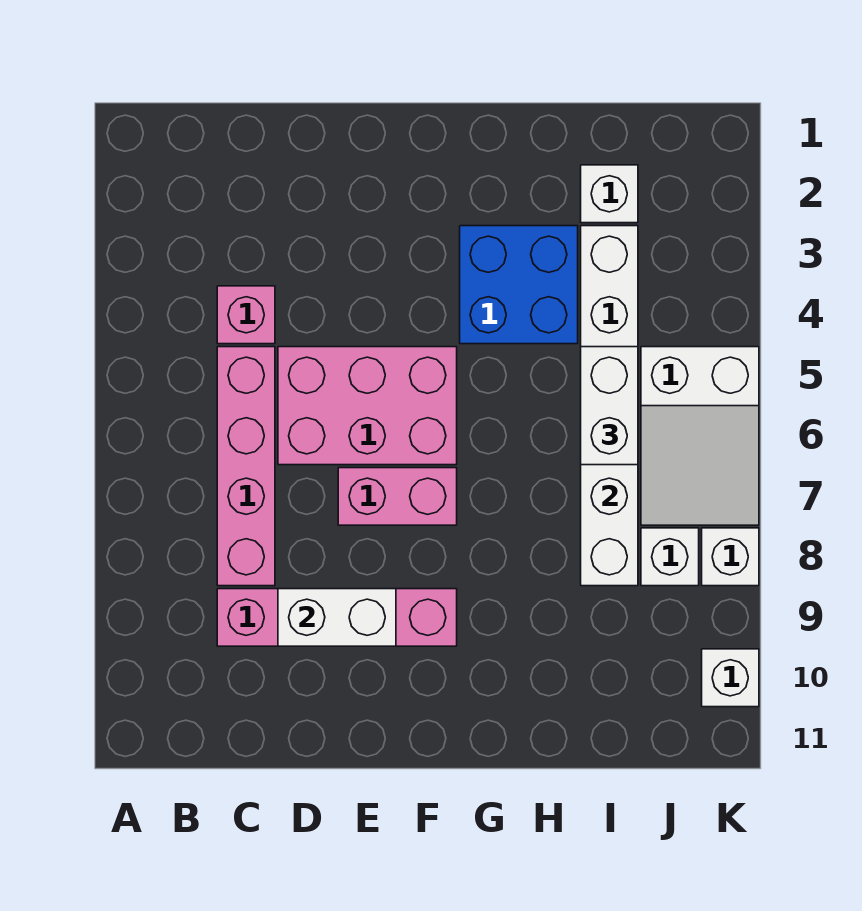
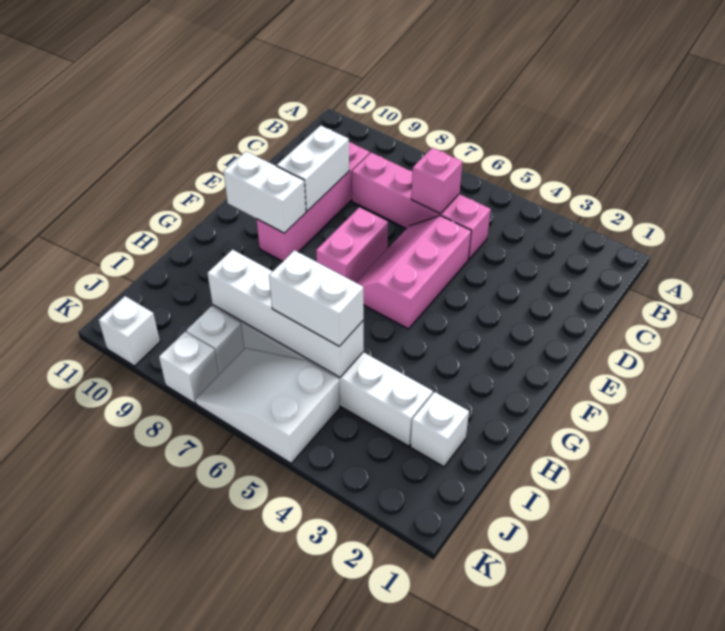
pink 1x1 brick [217,286,275,344] -> pink 1x1 brick moved to [411,148,462,214]
pink 2x3 brick [278,347,457,465] -> pink 2x3 slope [356,216,471,329]
none -> white 1x2 brick [223,151,306,233]
blue 2x2 brick [460,226,578,344] -> none

